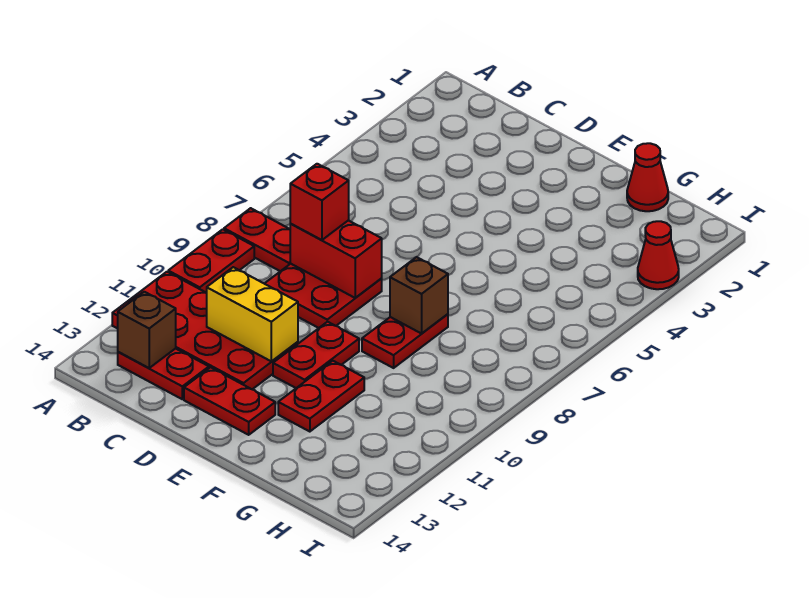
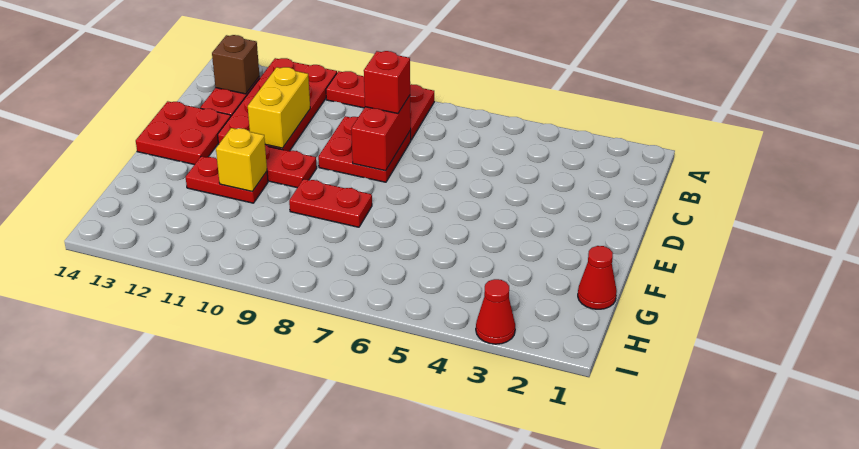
red 1x2 plate [184,367,275,435] -> red 2x2 plate [136,101,231,165]
brown 1x1 brick [390,257,448,334] -> none
none -> yellow 1x1 brick [216,128,267,191]

